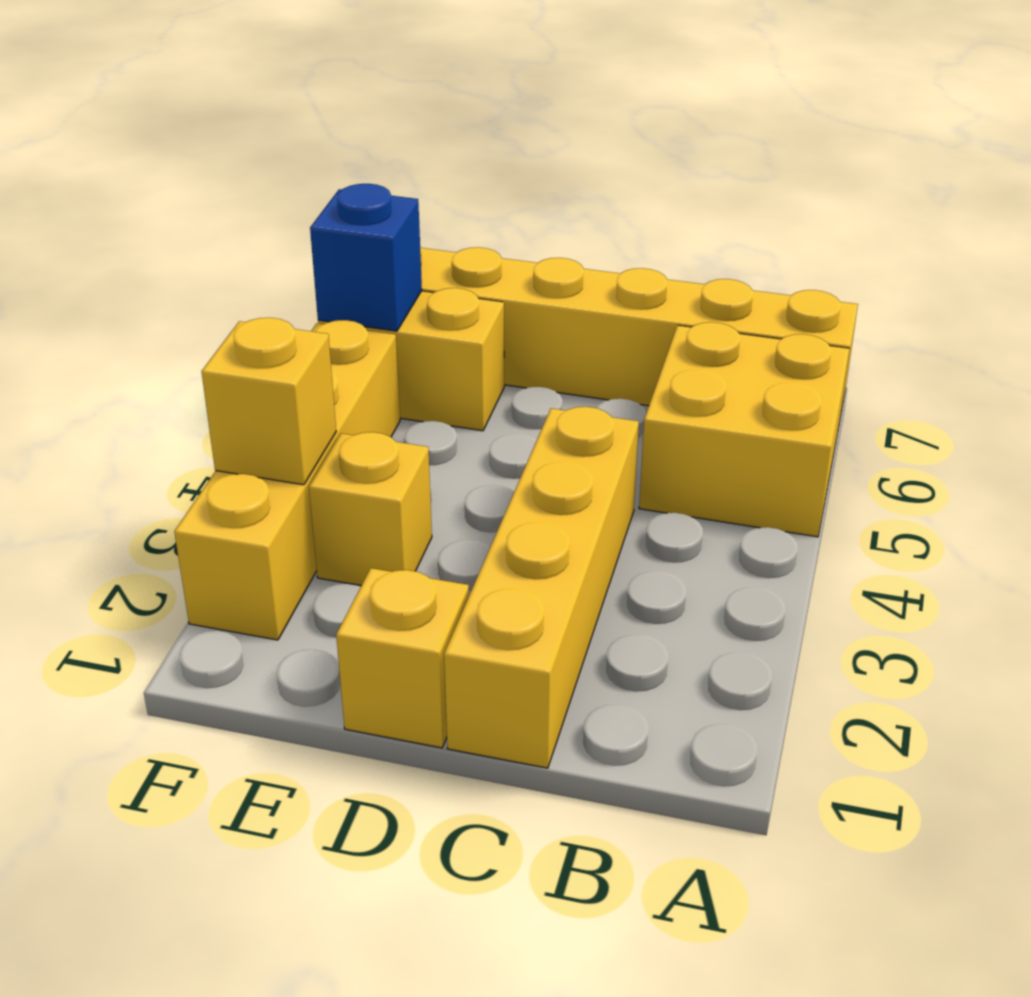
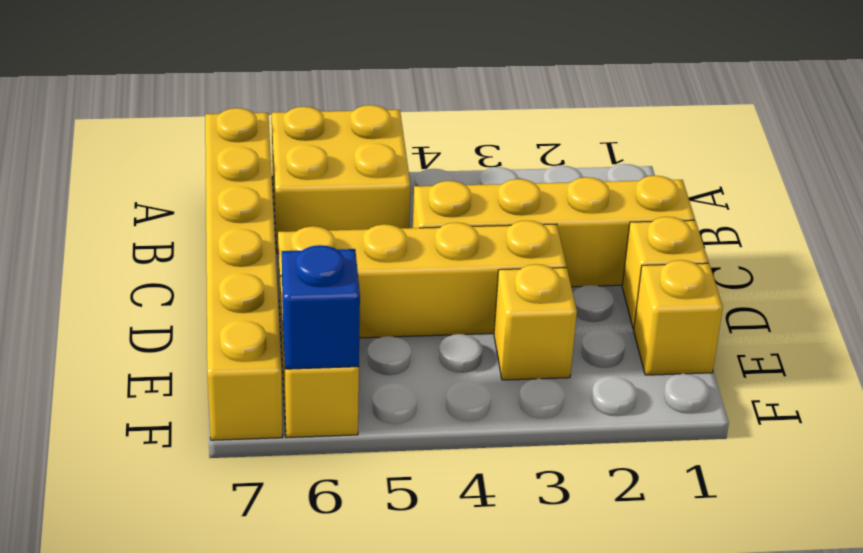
yellow 1x4 brick [174,320,400,640] -> yellow 1x4 brick moved to [278,221,566,338]
yellow 1x1 brick [201,318,336,485] -> yellow 1x1 brick moved to [634,260,723,375]

